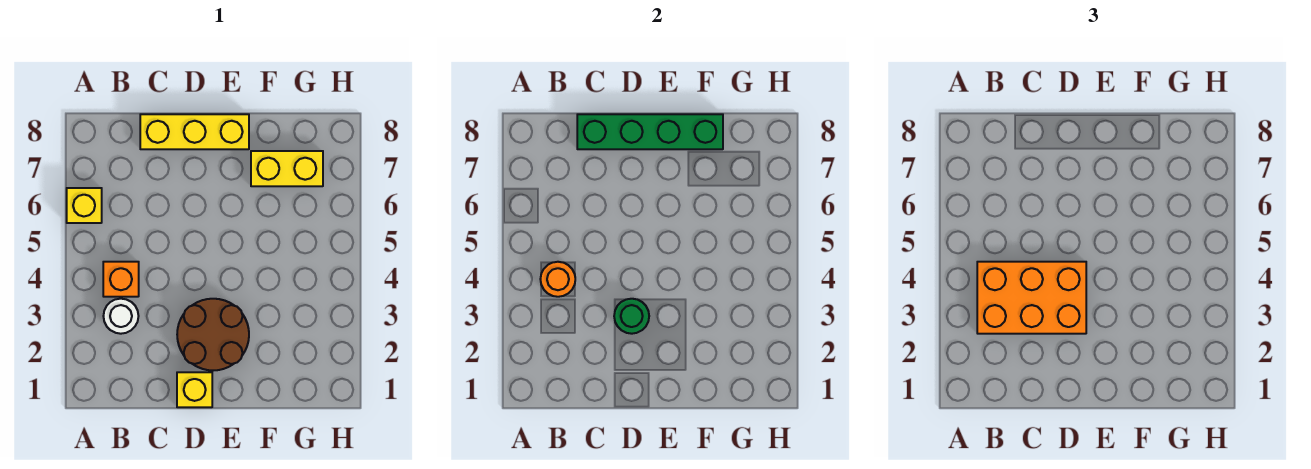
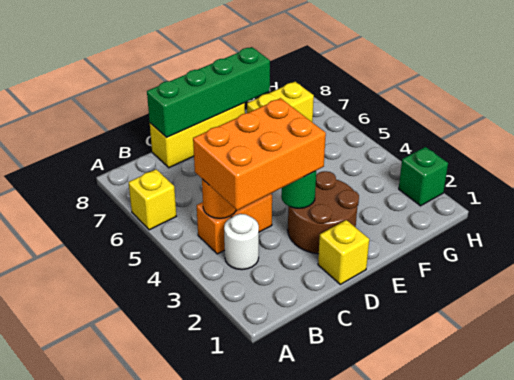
orange 1x1 brick [103,262,139,297] -> orange 1x2 brick [197,194,272,254]
none -> green 1x1 brick [399,147,448,206]

